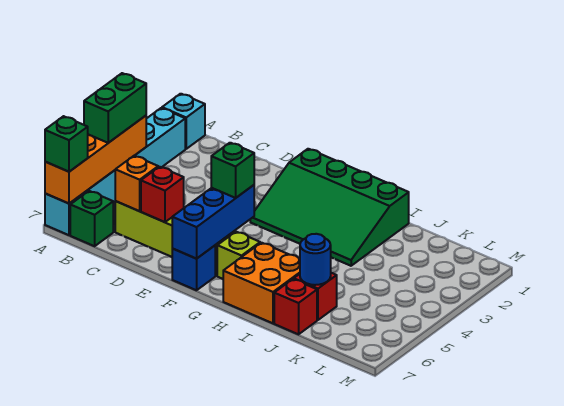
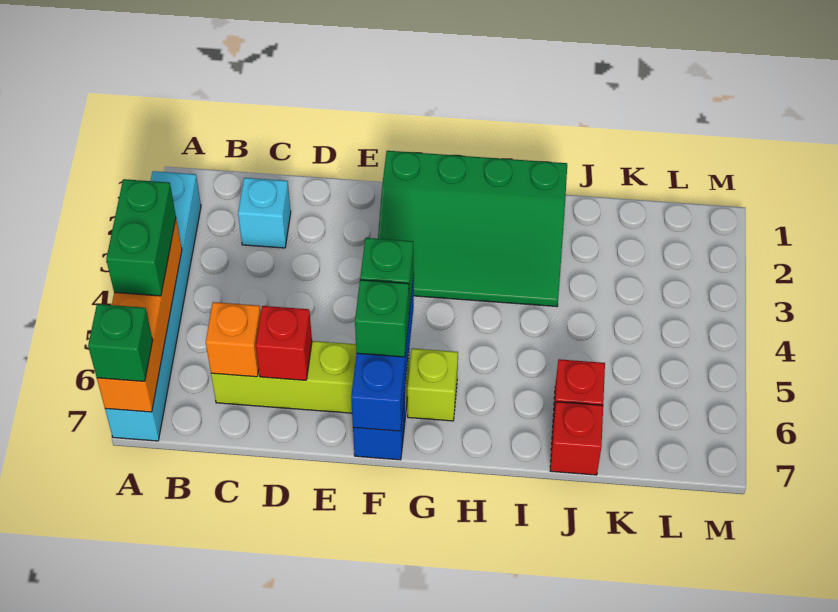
cyan 1x1 brick [162,94,205,149] -> cyan 1x1 brick moved to [238,178,291,248]
green 1x1 brick [70,191,113,246] -> green 1x1 brick moved to [355,280,409,357]
orange 2x2 brick [223,243,300,323] -> none
blue 1x1 round brick [300,234,331,285] -> none

